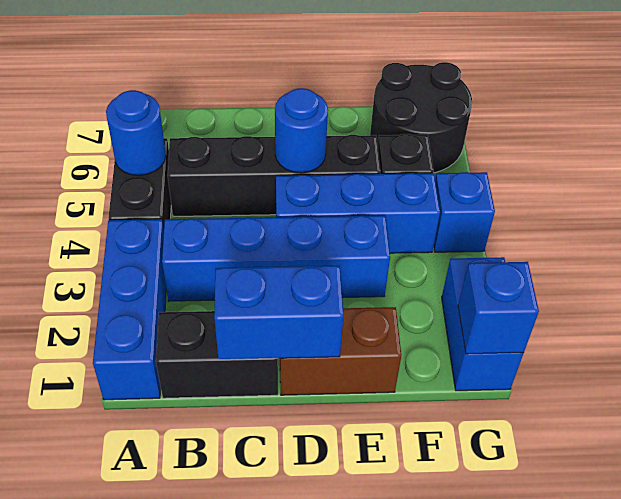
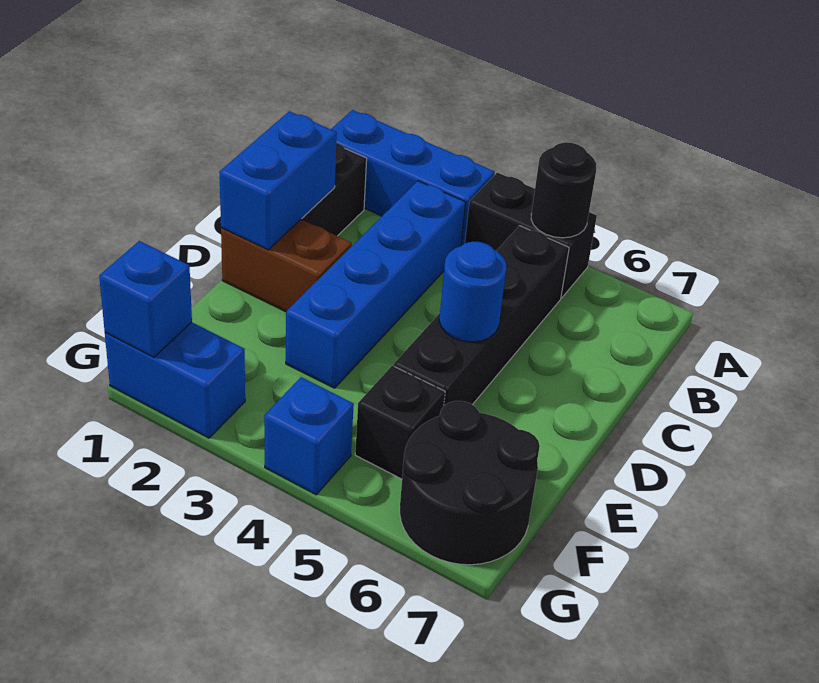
blue 1x1 round brick [106,90,166,175] -> black 1x1 round brick [531,142,596,238]
brown 1x2 brick [280,307,401,395] -> brown 1x2 brick turned to [221,219,352,312]
blue 1x3 brick [276,173,440,253] -> none

